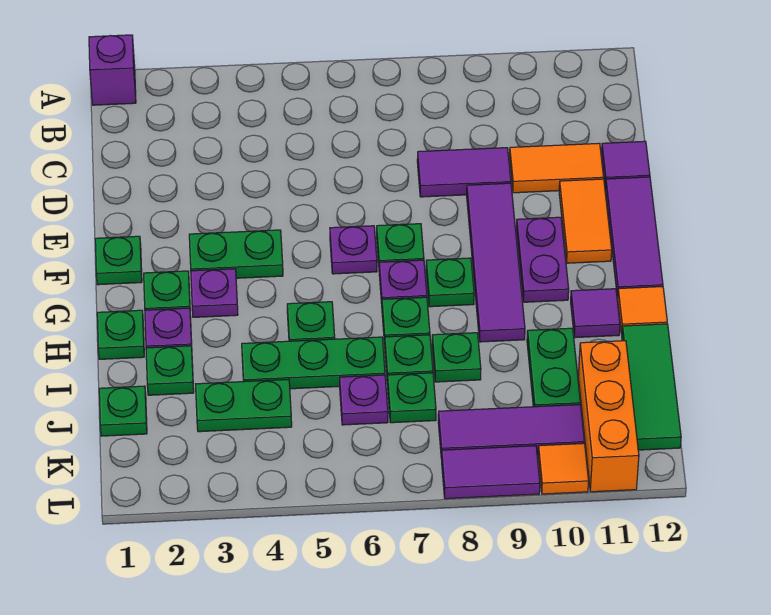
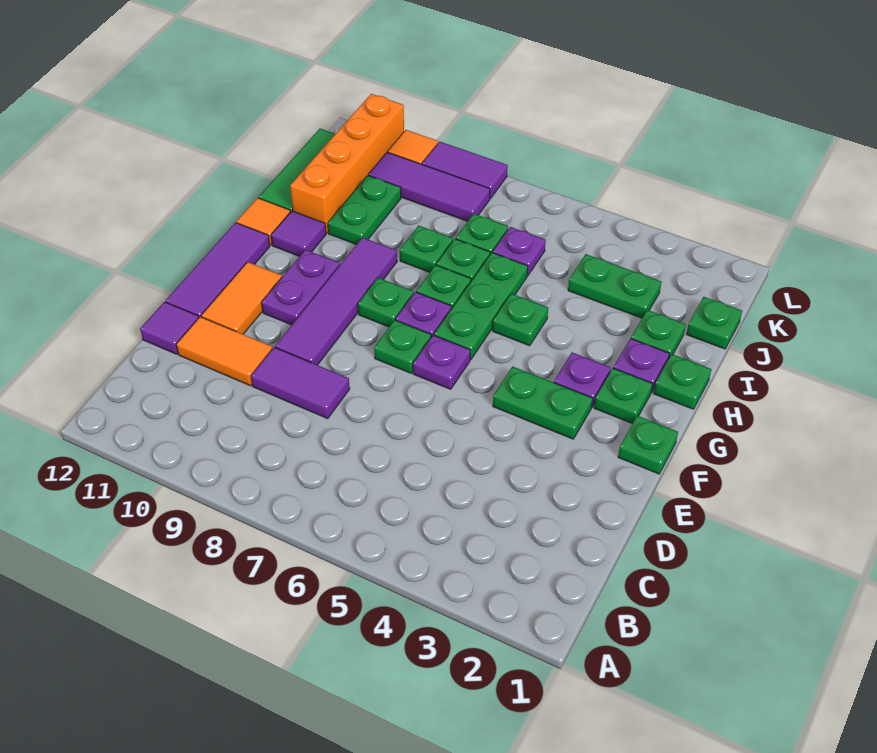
purple 1x1 brick [89,35,136,105] -> none
green 1x3 plate [242,337,385,389] -> green 1x3 plate turned to [434,253,528,359]
orange 1x3 brick [578,341,639,492] -> orange 1x4 brick [290,94,404,233]

